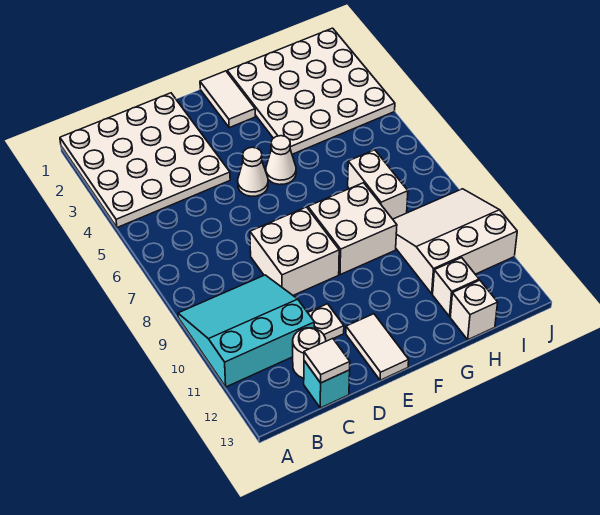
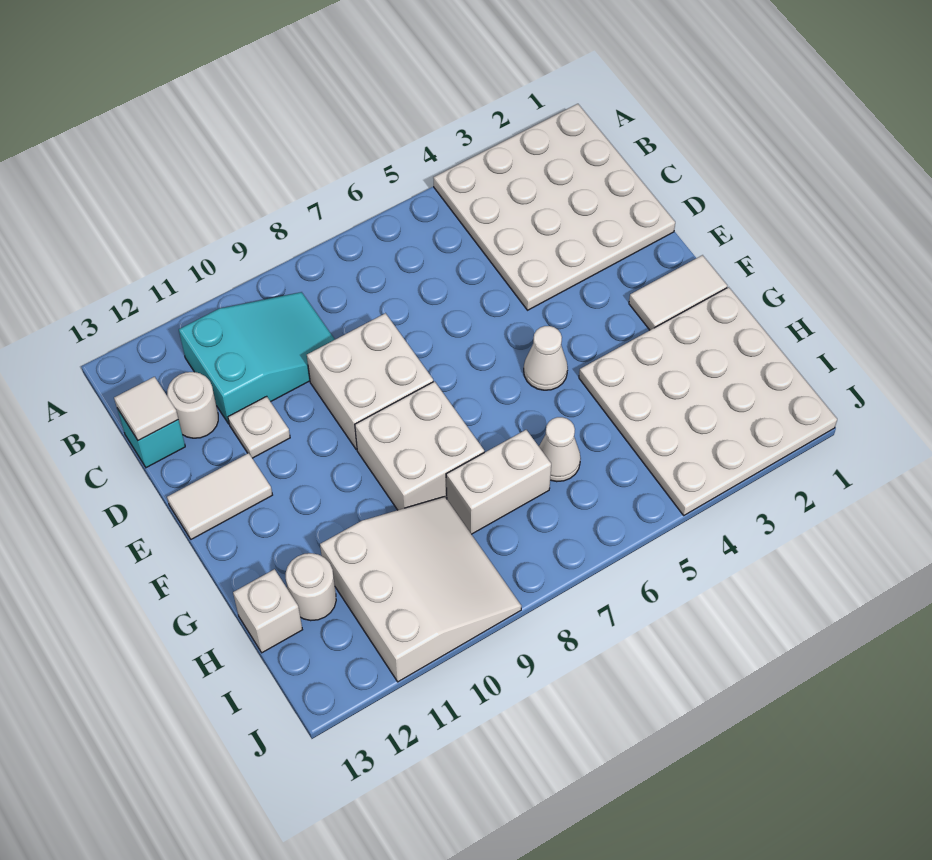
cyan 3x3 slope [178,275,314,387] -> cyan 2x3 slope [179,292,335,424]
white 1x1 cone [238,147,268,196] -> white 1x1 cone moved to [539,417,581,482]
white 1x1 brick [433,258,479,316] -> white 1x1 round brick [286,553,336,621]

